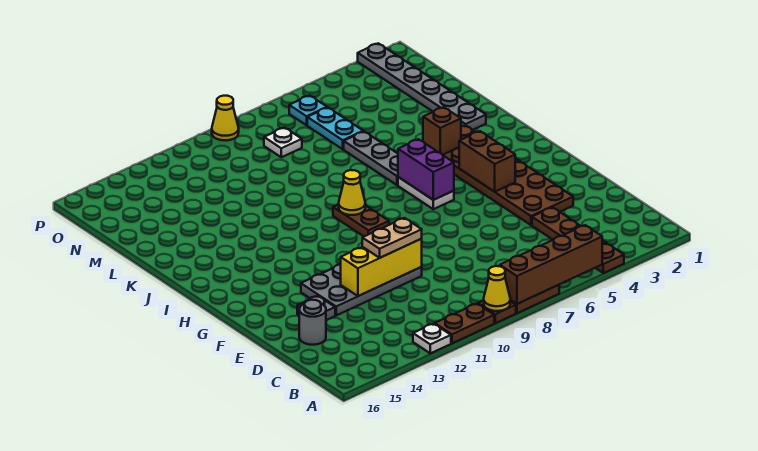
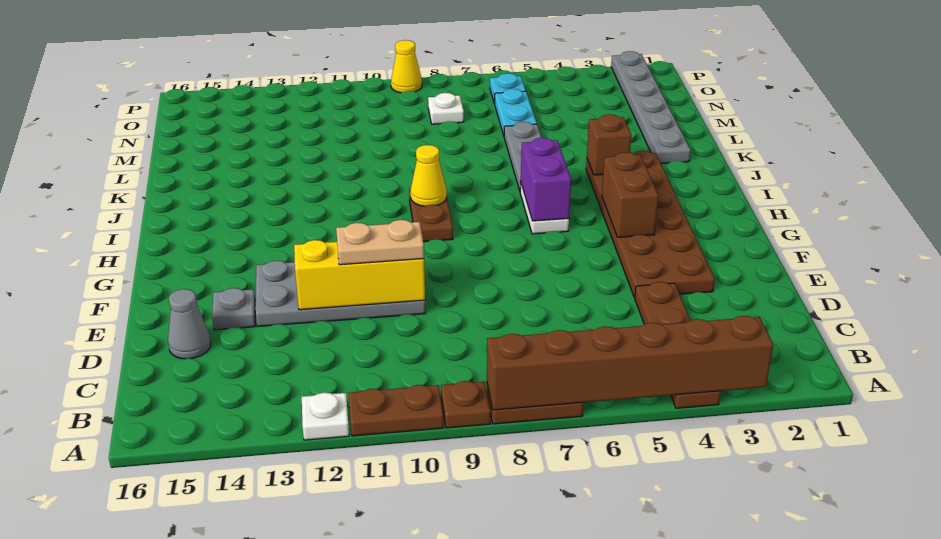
brown 1x4 brick [500,225,602,304] -> brown 1x6 brick [487,316,773,410]
yellow 1x1 cone [484,266,510,311] -> none
grey 1x1 round brick [299,300,326,345] -> grey 1x1 cone [168,289,211,359]

